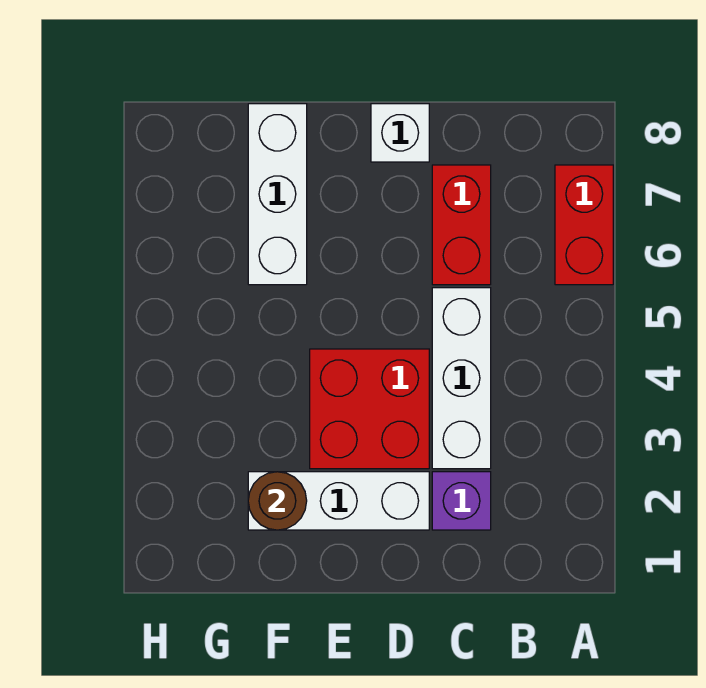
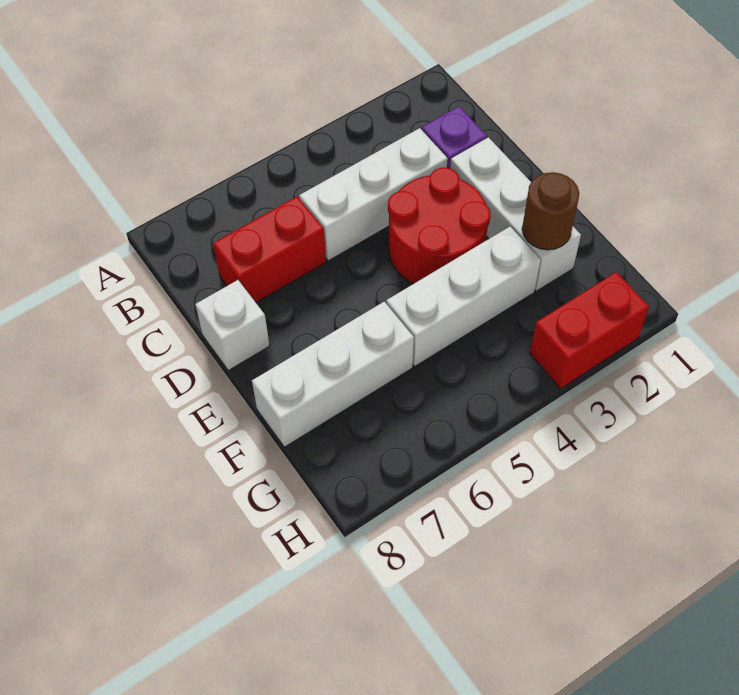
red 1x2 brick [555,165,613,285] -> red 1x2 brick moved to [530,272,649,389]
red 2x2 brick [310,349,429,469] -> red 2x2 round brick [388,168,490,284]
none -> white 1x3 brick [386,227,541,366]

